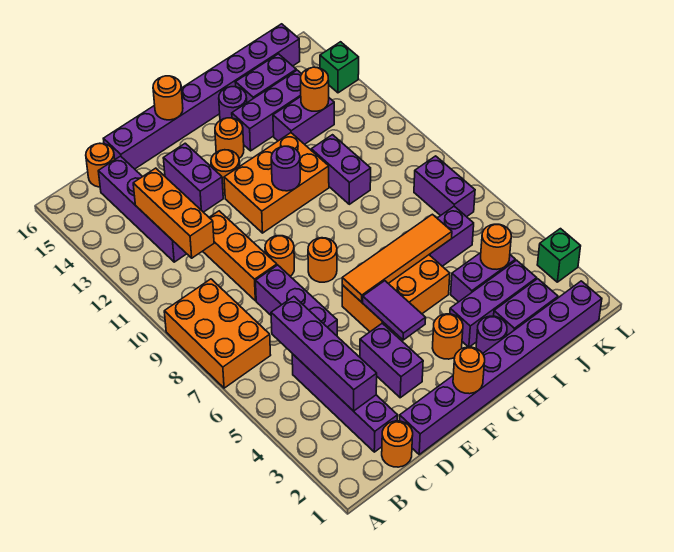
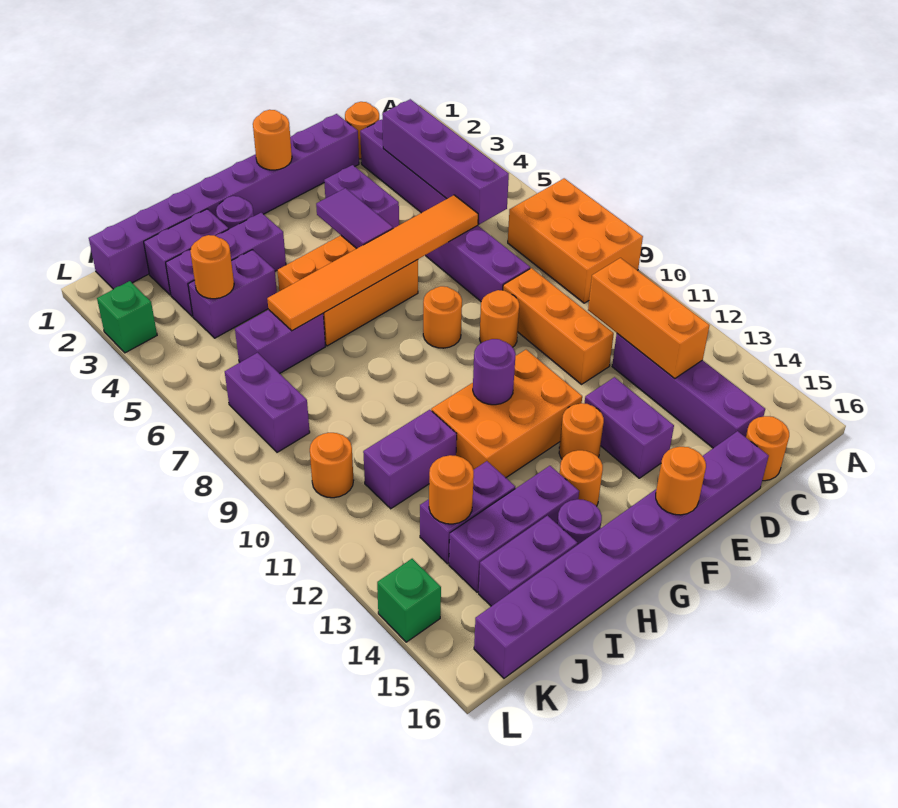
orange 1x4 tile [342,214,452,302] -> orange 1x6 tile [267,195,478,331]
orange 1x1 round brick [433,314,463,359] -> orange 1x1 round brick moved to [310,433,354,498]
purple 1x2 brick [311,135,371,204] -> purple 1x2 brick turned to [363,410,457,509]

